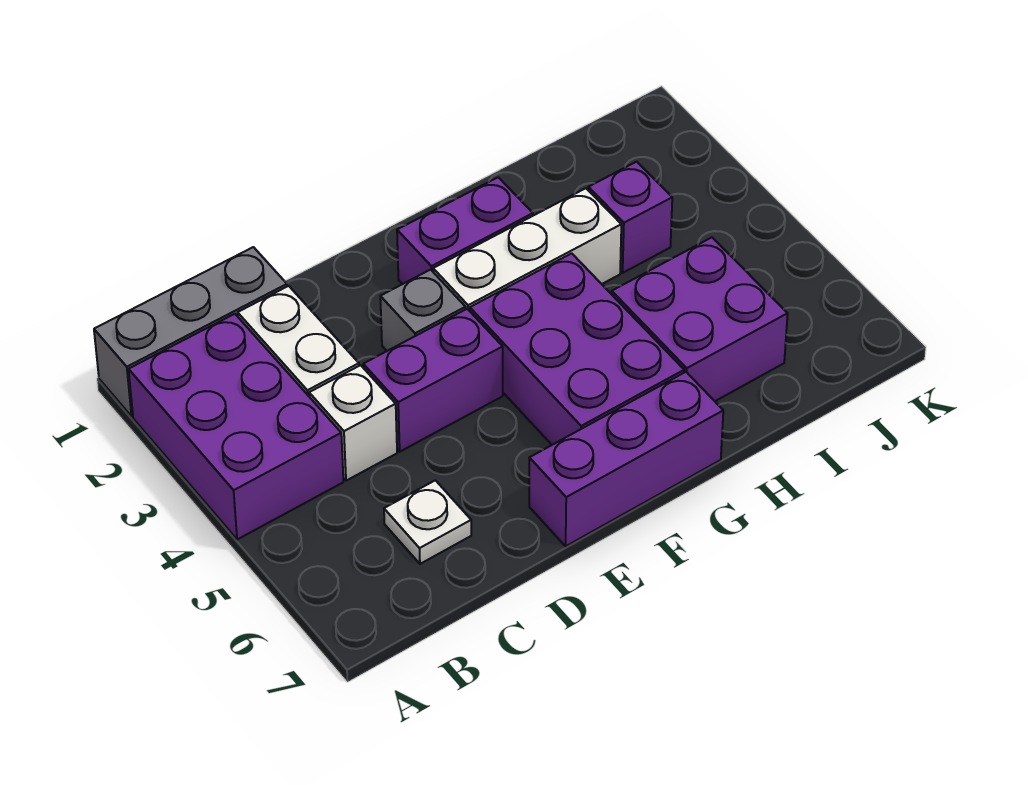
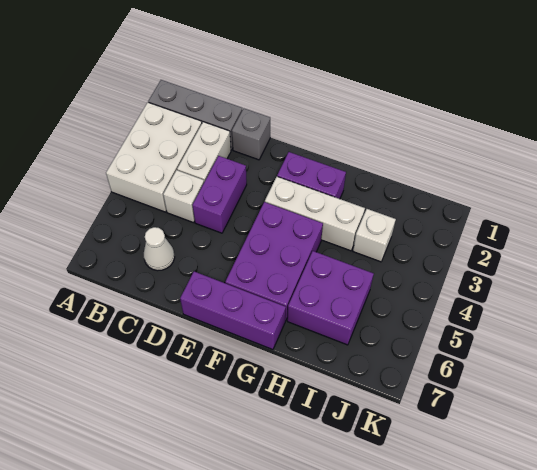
purple 2x3 brick [129,314,343,540] -> white 2x3 brick [106,103,202,212]
white 1x1 plate [384,480,471,564] -> white 1x1 cone [144,227,175,271]
purple 1x2 brick [363,309,503,452] -> purple 1x2 brick turned to [193,156,247,233]
grey 1x1 brick [380,270,466,351] -> grey 1x1 brick moved to [232,109,270,160]
purple 1x1 brick [588,162,672,273] -> white 1x1 brick [353,209,396,262]

